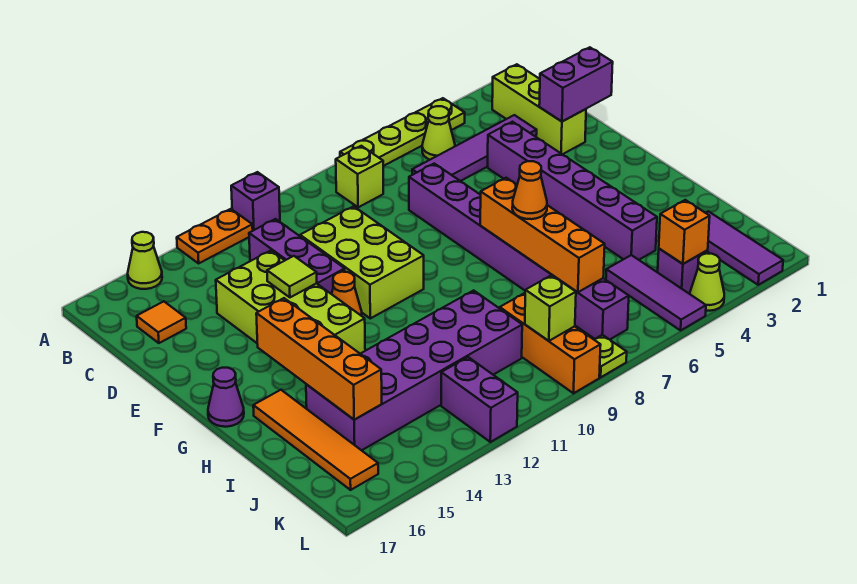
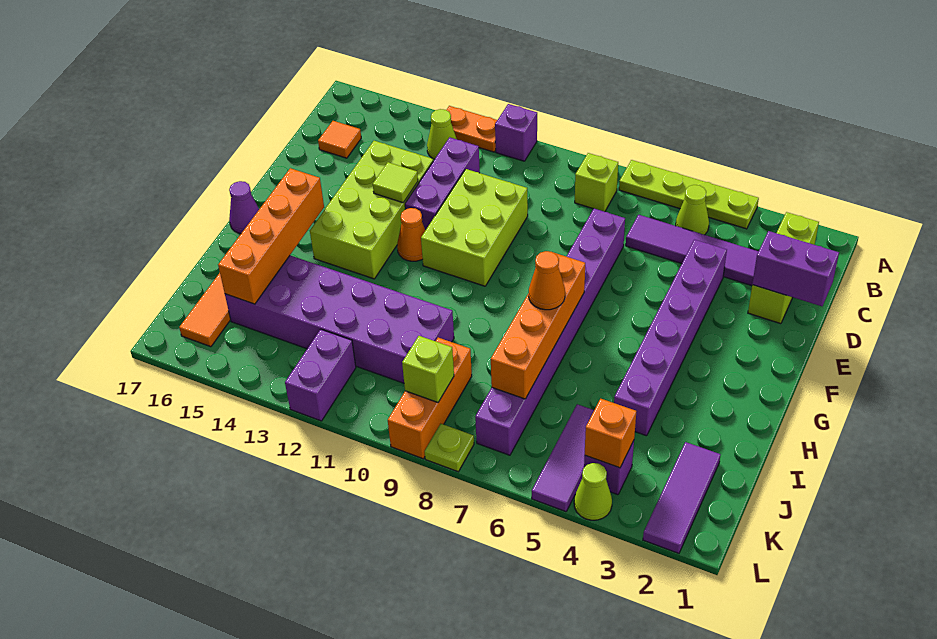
lime 1x1 cone [128,232,162,289] -> lime 1x1 cone moved to [427,109,457,159]

